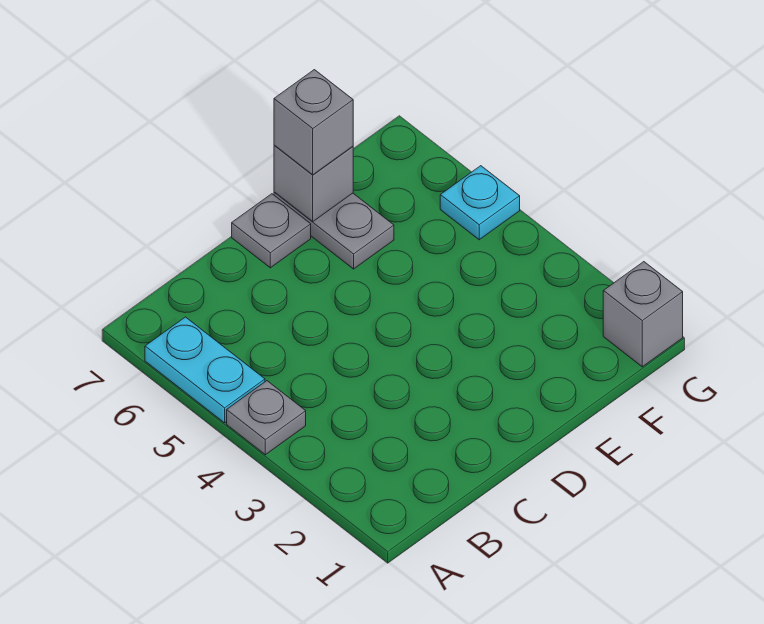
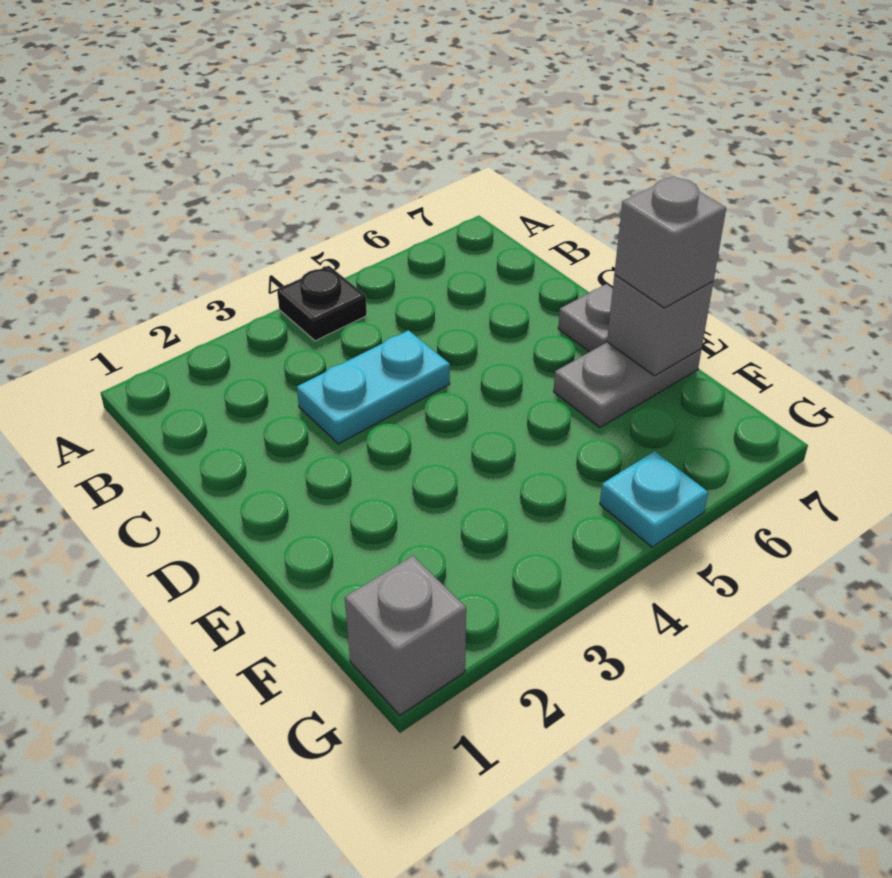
grey 1x1 plate [227,381,306,455] -> black 1x1 plate [277,266,367,341]
cyan 1x2 plate [145,317,265,423] -> cyan 1x2 plate moved to [297,330,450,444]

